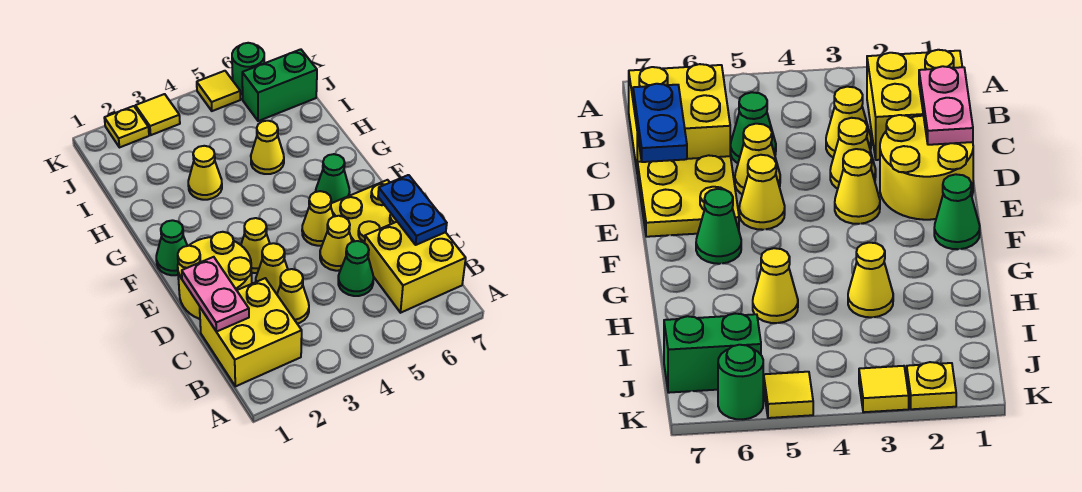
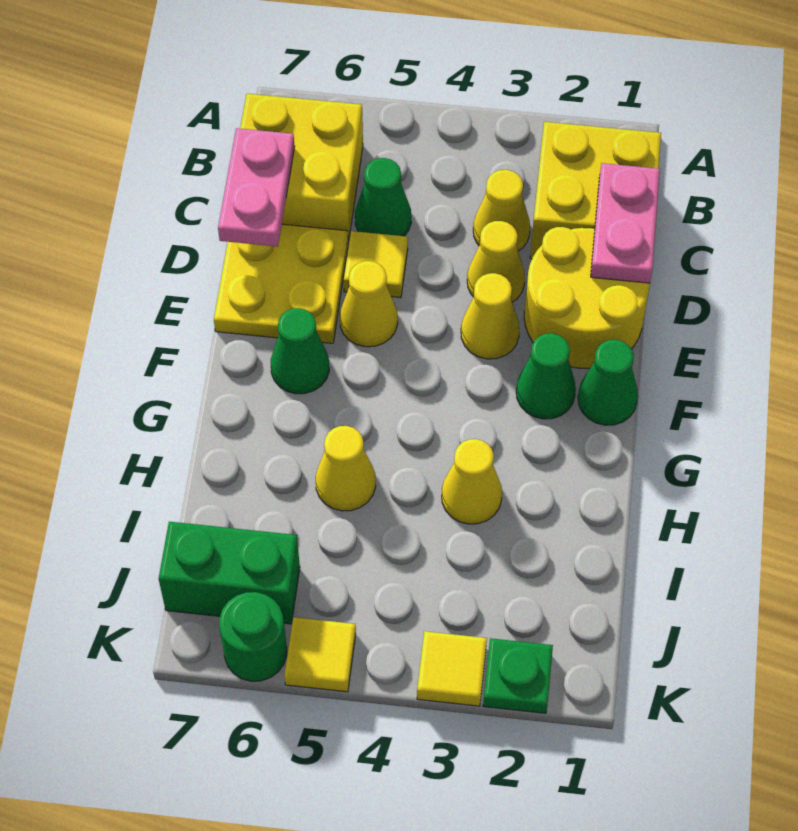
blue 1x2 plate [378,175,447,245] -> pink 1x2 plate [218,128,295,247]
yellow 1x1 cone [320,216,352,271] -> yellow 1x1 tile [344,231,408,297]
none -> green 1x1 cone [516,333,576,419]
yellow 1x1 plate [104,106,149,148] -> green 1x1 plate [483,638,553,713]

